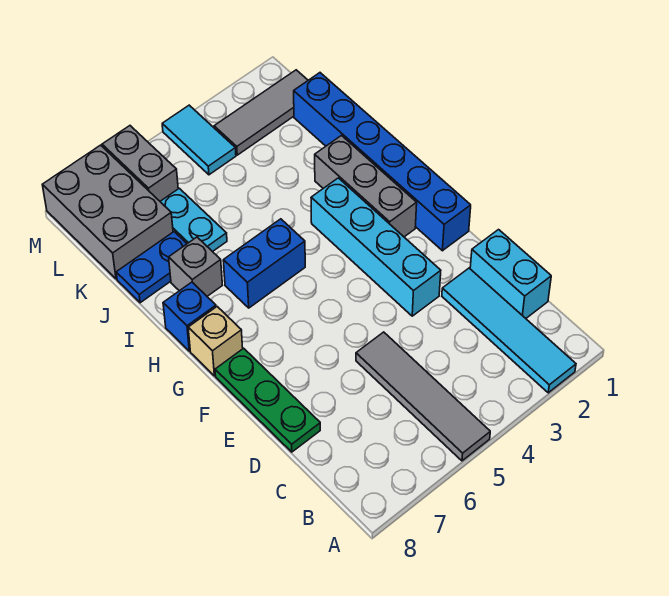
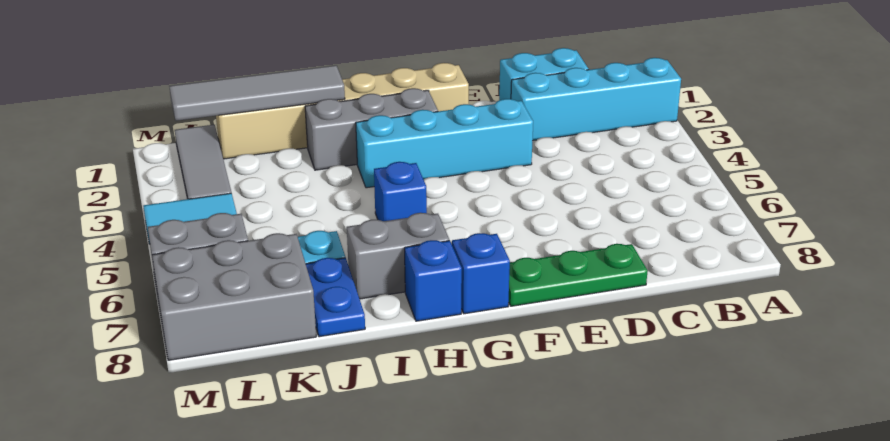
cyan 1x4 tile [442,268,576,393] -> cyan 1x4 brick [511,58,681,141]
grey 1x4 tile [356,332,490,461] -> grey 1x4 tile moved to [169,65,345,121]
blue 1x6 brick [294,73,471,251] -> tan 1x6 brick [216,63,469,159]
tan 1x1 brick [188,307,243,376] -> blue 1x1 brick [452,233,510,314]
blue 1x2 brick [223,219,305,308] -> blue 1x1 brick [374,162,427,221]
grey 1x1 brick [169,237,222,296] -> grey 1x2 brick [347,213,449,299]

